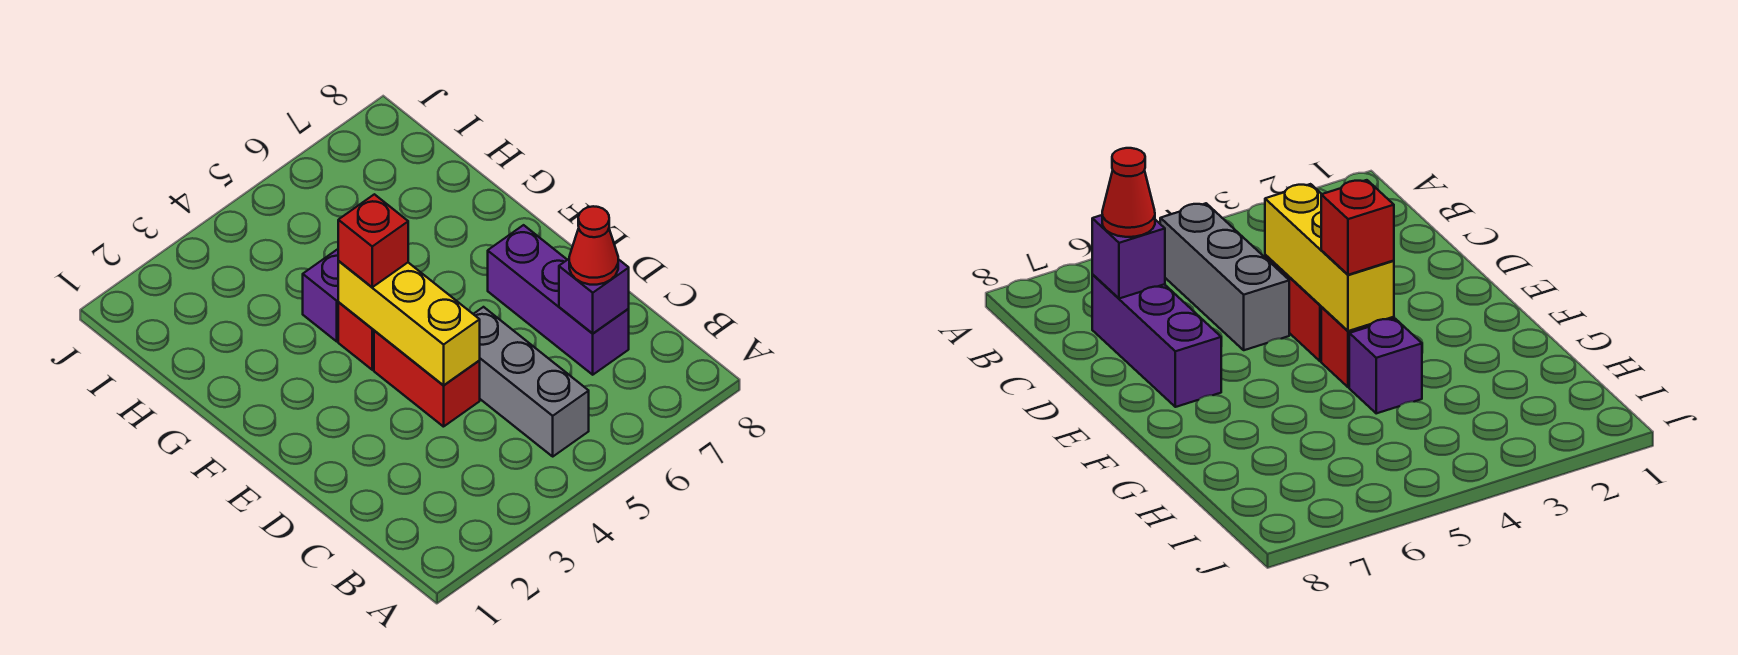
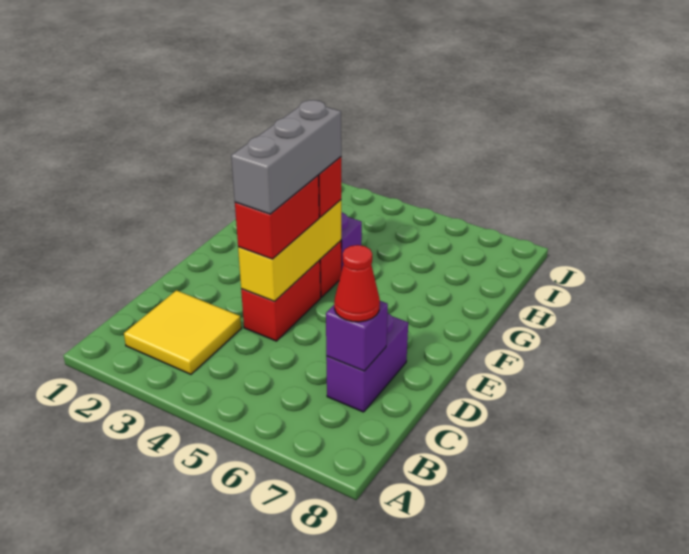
none -> yellow 2x2 tile [124,290,241,374]
grey 1x3 brick [474,307,589,456] -> grey 1x3 brick moved to [231,100,341,214]
purple 1x3 brick [488,225,629,375] -> purple 1x2 brick [326,313,408,412]
none -> red 1x2 brick [235,176,319,259]

